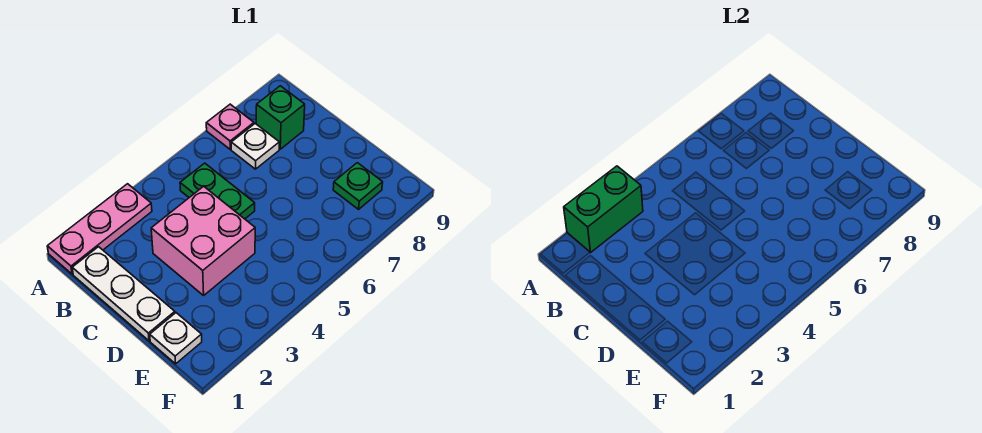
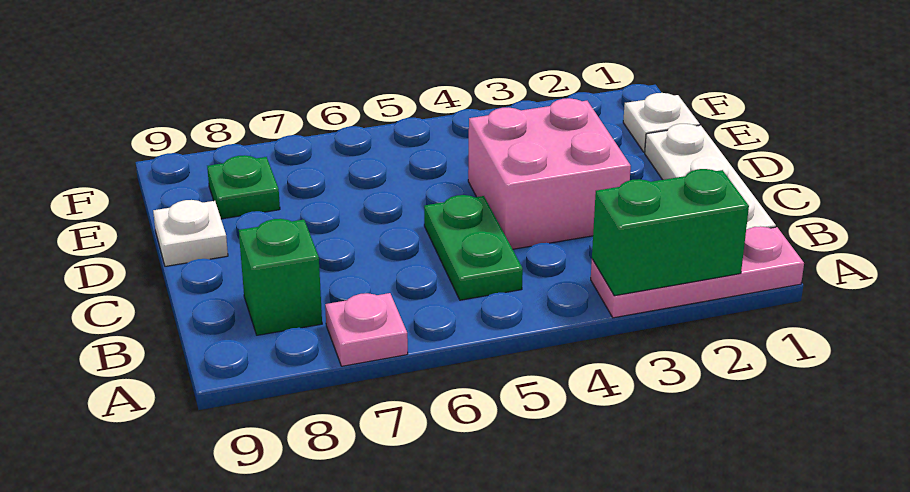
white 1x1 plate [231,124,279,169] -> white 1x1 plate moved to [153,200,228,266]

